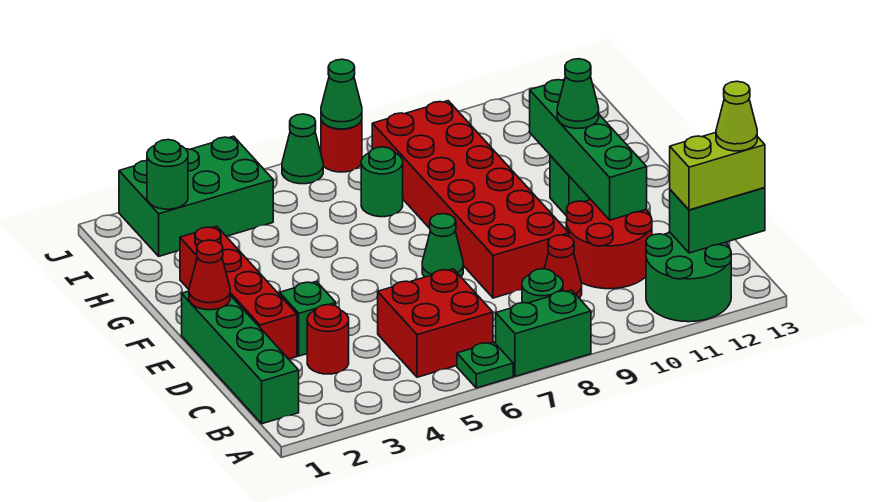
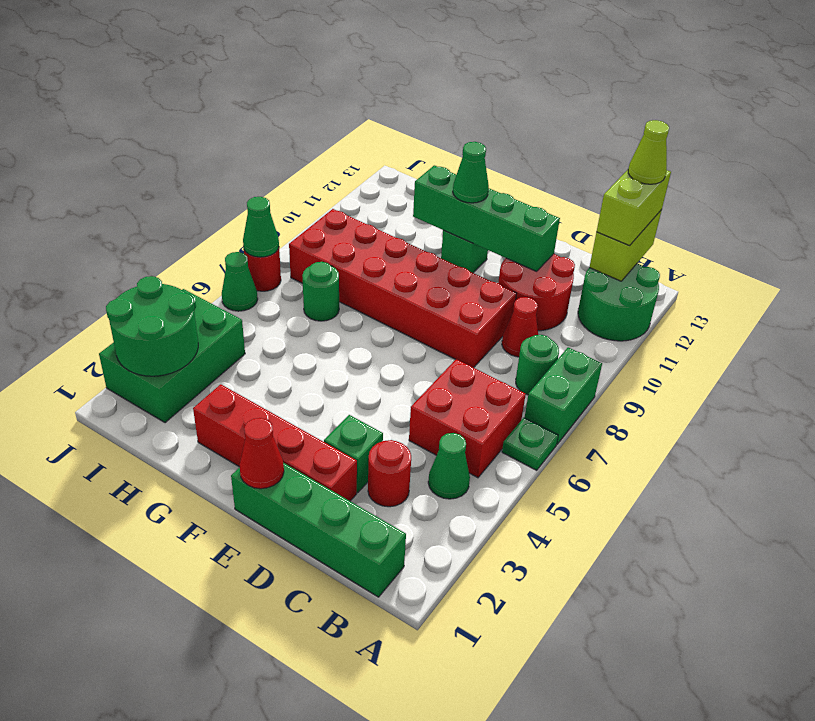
green 1x2 brick [670,188,765,253] -> lime 1x2 brick [589,210,662,281]
green 1x1 cone [422,214,463,277] -> green 1x1 cone moved to [428,433,470,499]
green 1x1 round brick [147,140,188,209] -> green 2x2 round brick [106,276,198,376]

